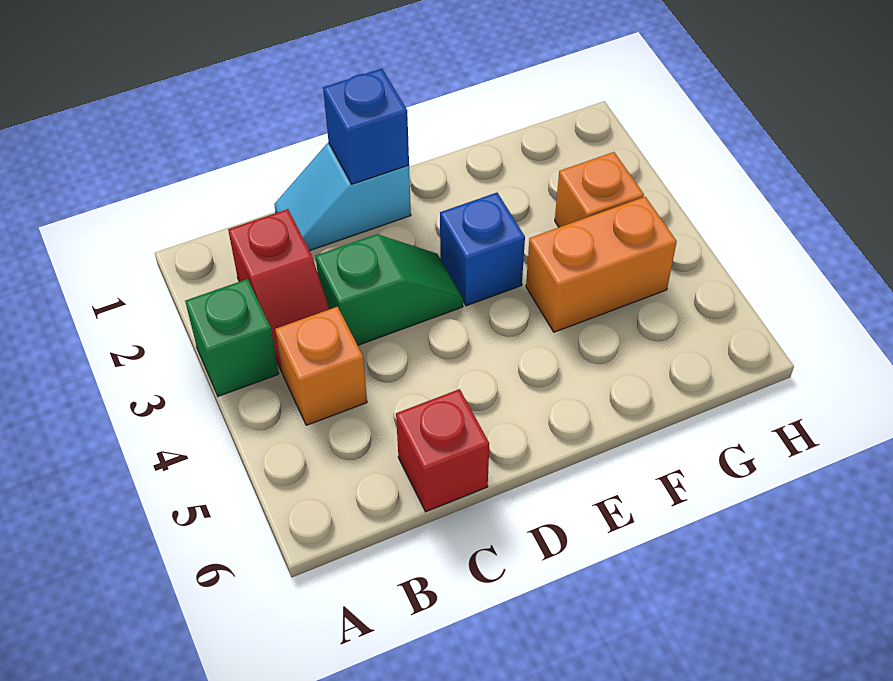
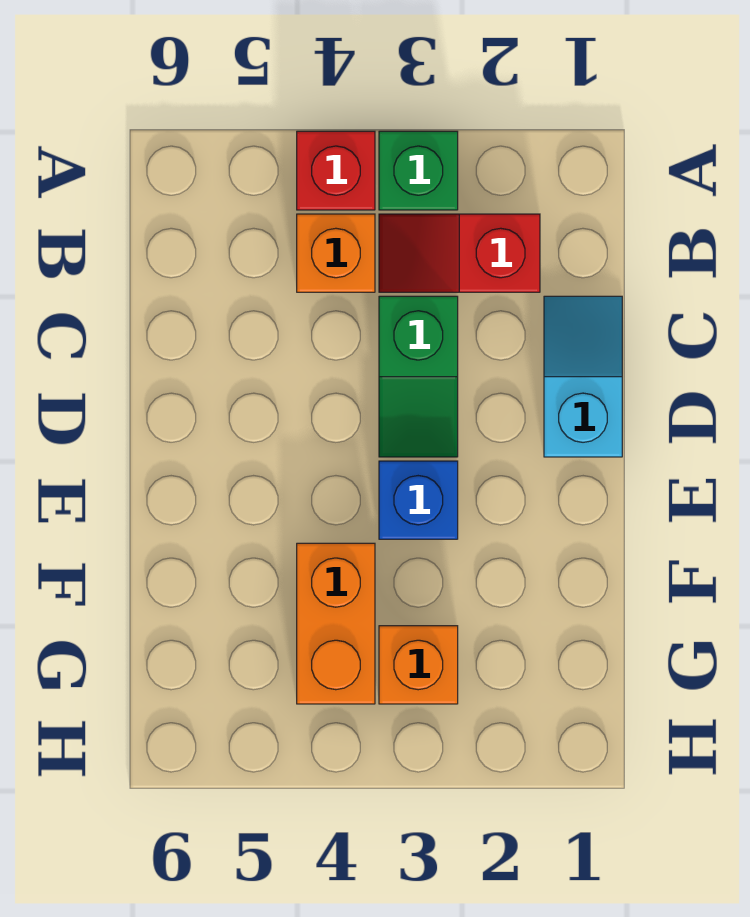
red 1x1 brick [396,389,489,512] -> red 1x1 brick moved to [297,131,375,210]
blue 1x1 brick [323,69,409,184] -> none

